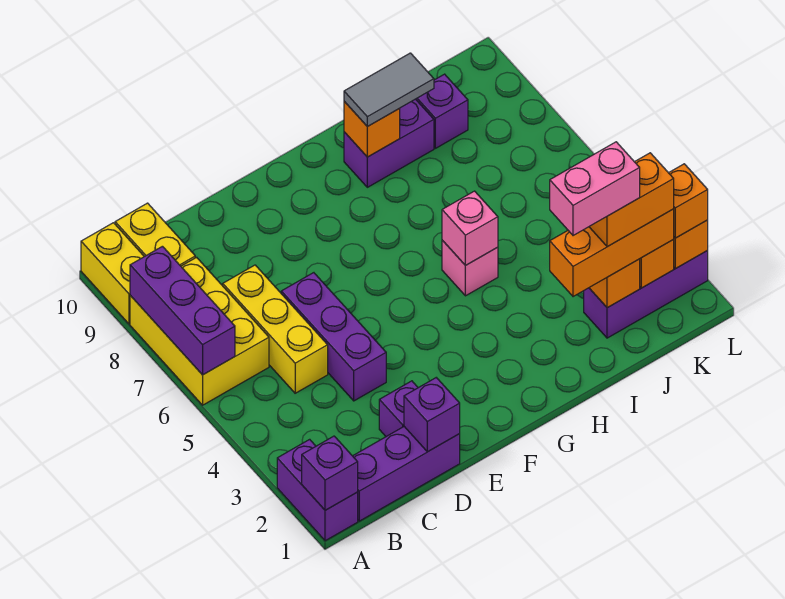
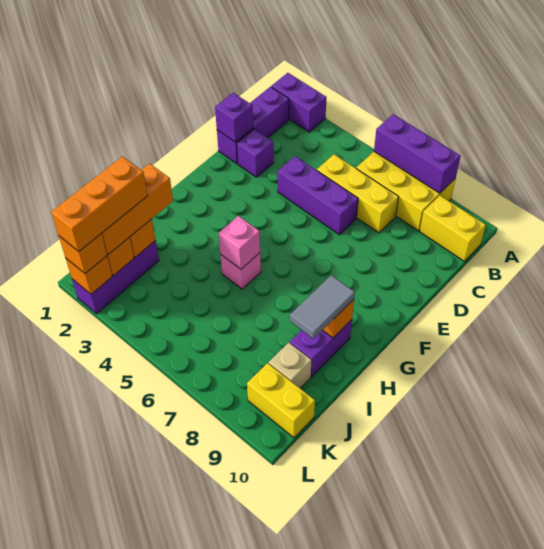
purple 1x1 brick [302,436,358,510] -> none
yellow 1x2 brick [81,223,144,324] -> yellow 1x2 brick moved to [247,363,315,438]
pink 1x2 brick [550,142,640,236] -> none
orange 1x2 brick [589,153,674,247] -> orange 1x3 brick [51,157,148,251]
purple 1x1 brick [416,74,468,148] -> tan 1x1 brick [269,343,312,388]

